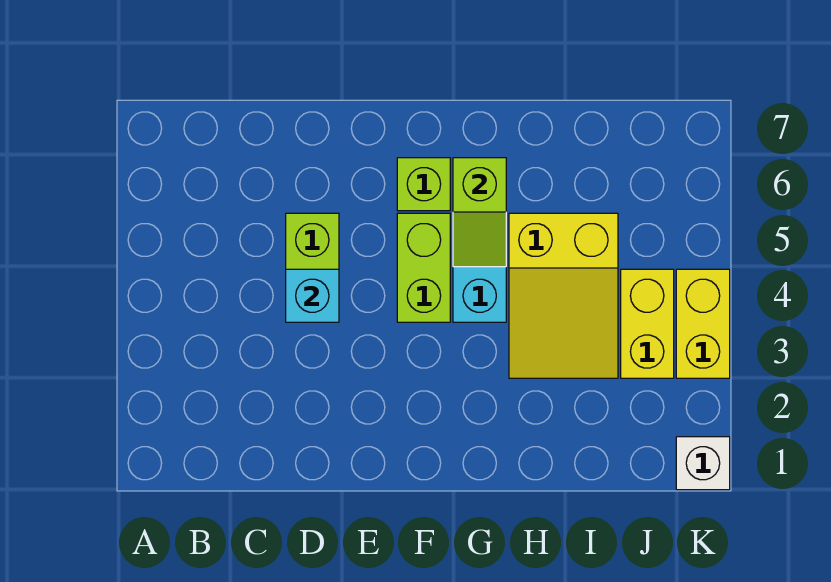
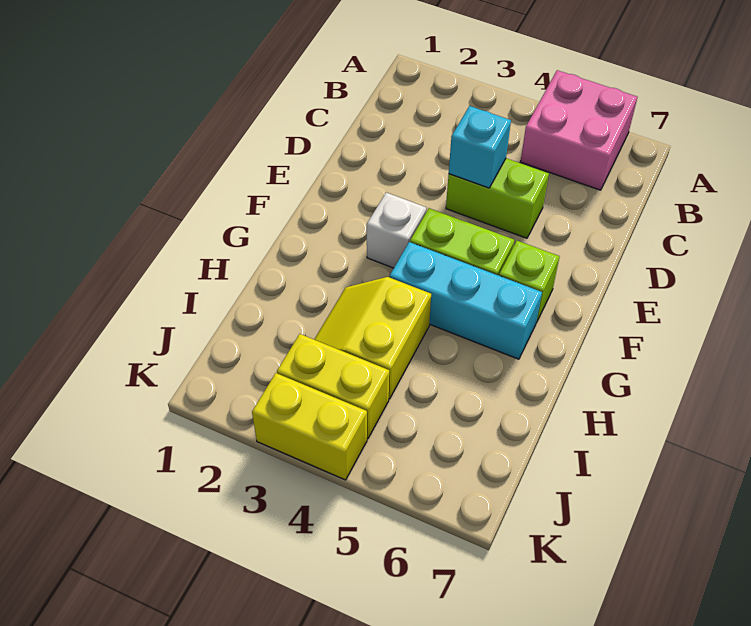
none -> pink 2x2 brick [521,70,637,190]
lime 1x2 slope [453,158,506,267] -> none
yellow 2x3 slope [509,213,618,378] -> yellow 2x2 slope [314,277,431,399]
white 1x1 brick [676,437,730,490] -> white 1x1 brick moved to [367,192,427,268]

